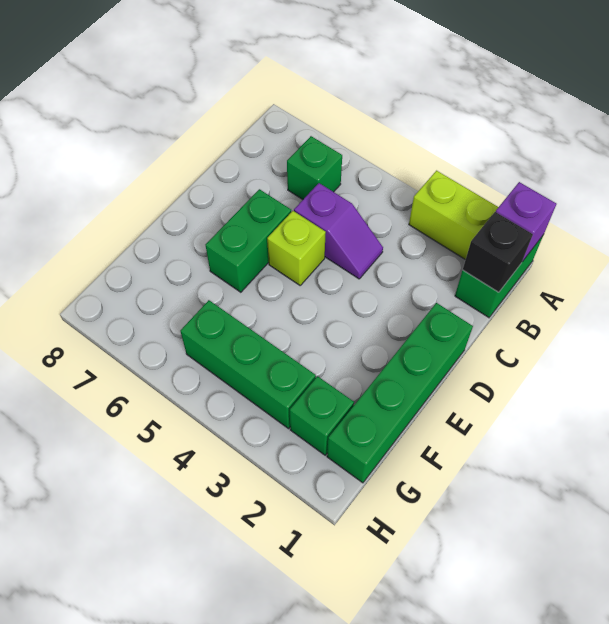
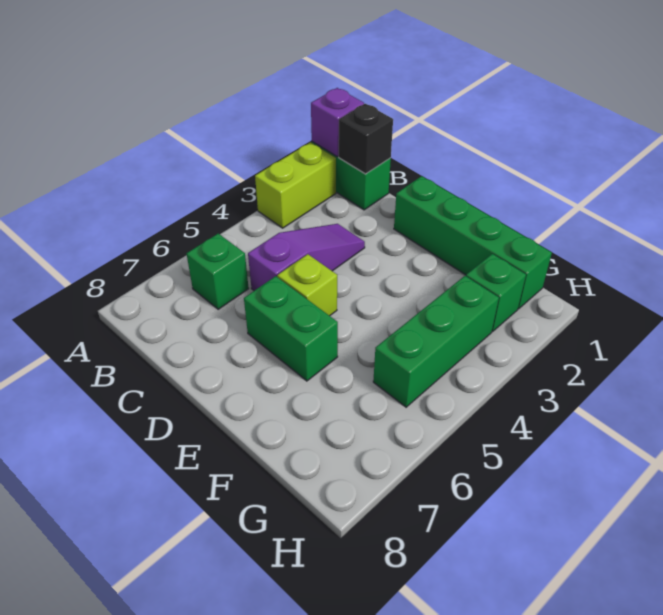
purple 1x2 slope [294,183,383,279] -> purple 1x3 slope [248,224,365,291]

